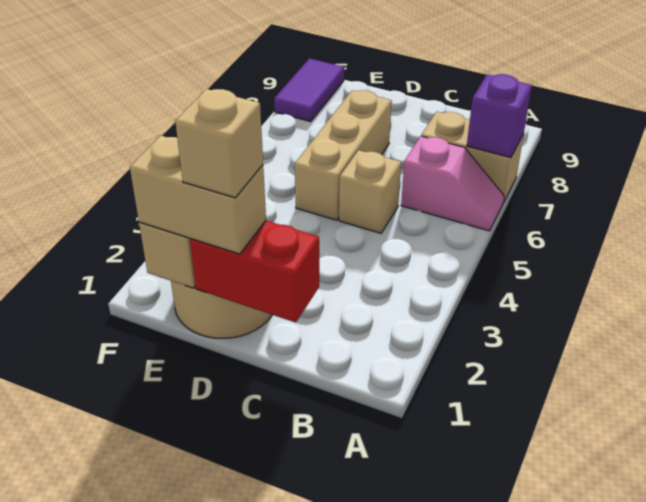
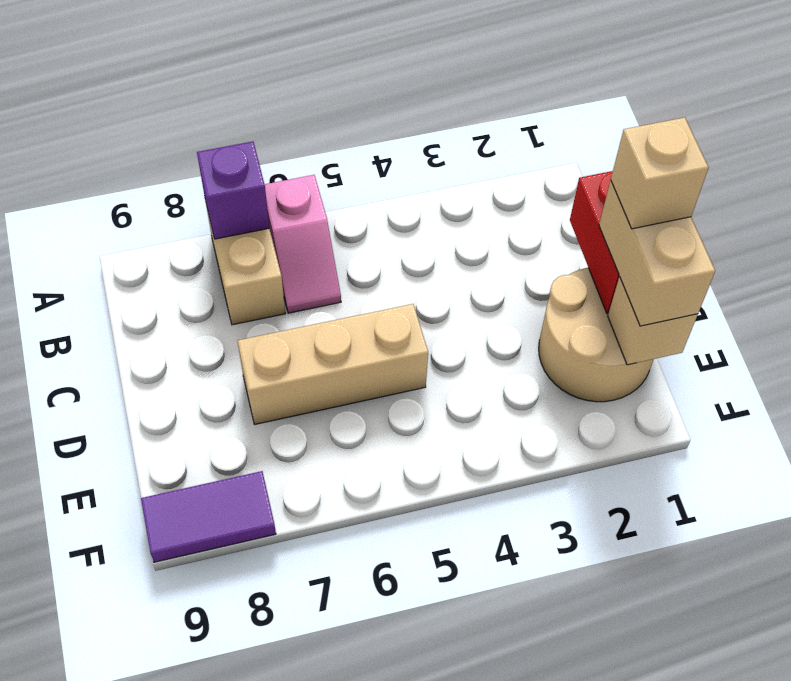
pink 1x2 slope [401,136,504,231] -> pink 1x2 slope turned to [265,175,341,313]
tan 1x1 brick [339,150,401,233] -> none

